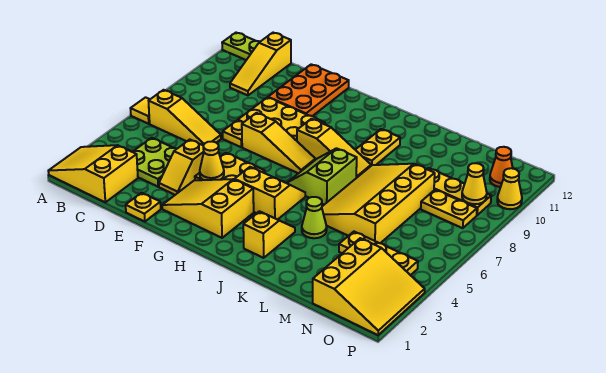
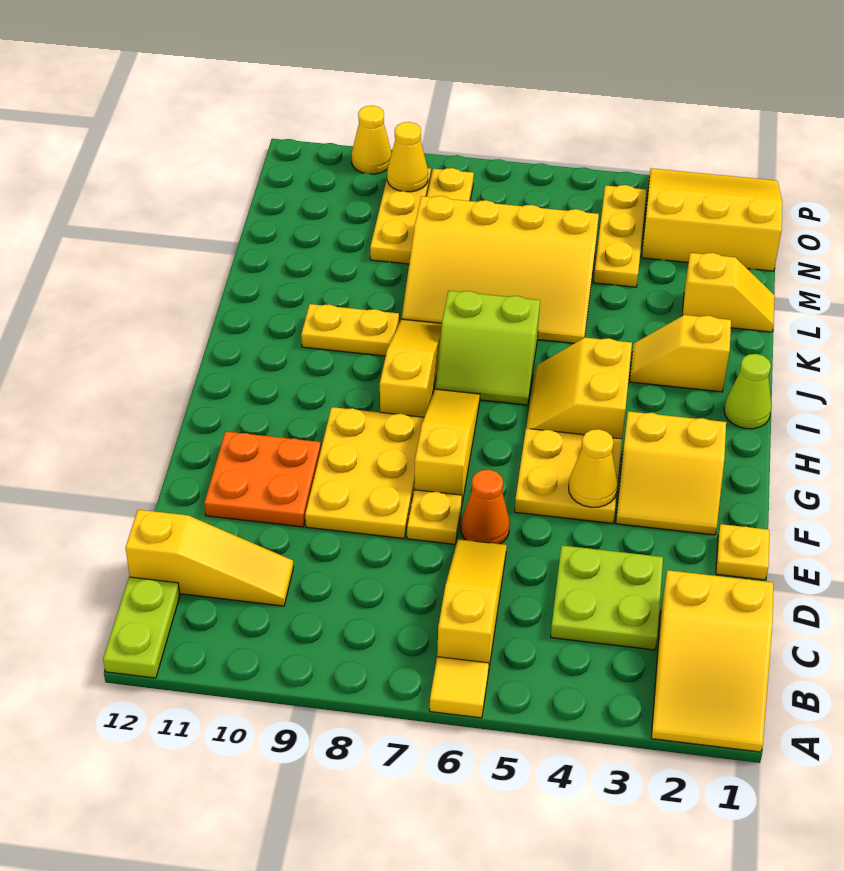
yellow 1x2 slope [159,140,204,195] -> yellow 1x2 slope moved to [682,253,775,332]
orange 2x3 plate [268,64,349,116] -> orange 2x2 plate [204,431,321,527]
yellow 2x3 slope [162,179,254,238] -> yellow 2x2 slope [616,411,726,535]
lime 1x1 cone [302,197,327,238] -> lime 1x1 cone moved to [724,354,772,429]
orange 1x1 cone [490,147,513,187] -> orange 1x1 cone moved to [461,470,510,544]

